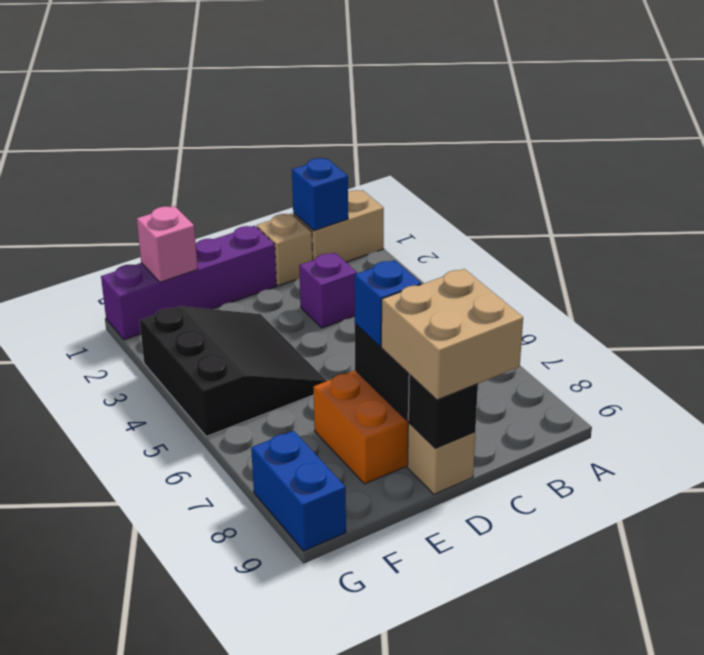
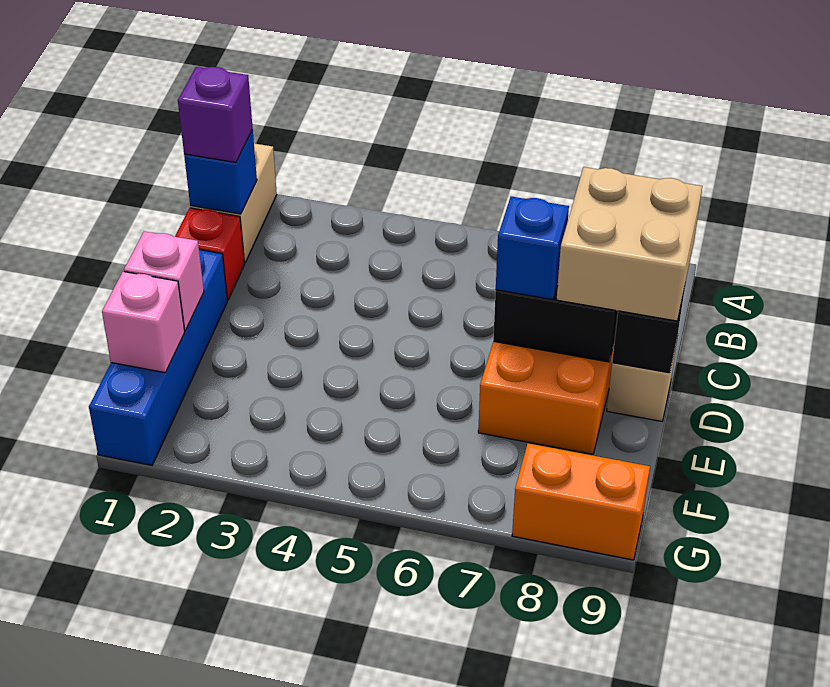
tan 1x1 brick [257,214,313,286] -> red 1x1 brick [175,208,245,300]
purple 1x1 brick [299,253,357,328] -> purple 1x1 brick moved to [178,67,253,162]
purple 1x4 brick [101,226,276,340] -> blue 1x4 brick [89,250,227,465]
none -> pink 1x1 brick [124,231,204,330]
black 3x3 slope [140,306,327,437] -> none
blue 1x2 brick [251,431,346,551] -> orange 1x2 brick [512,443,650,560]

